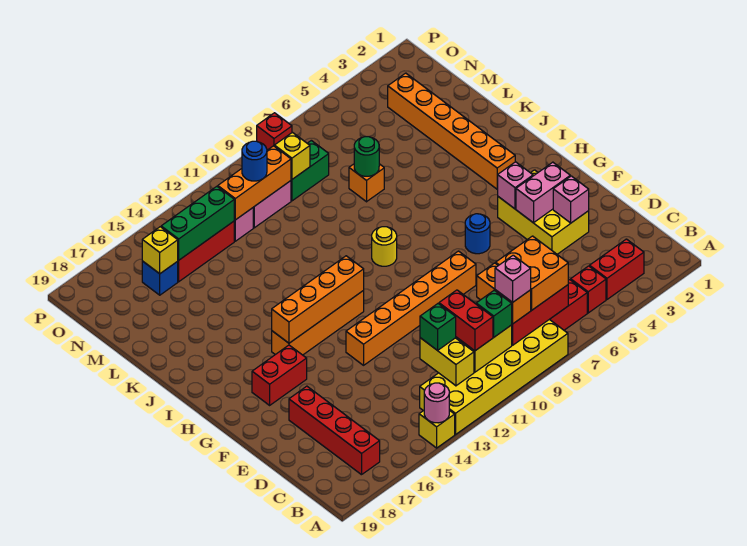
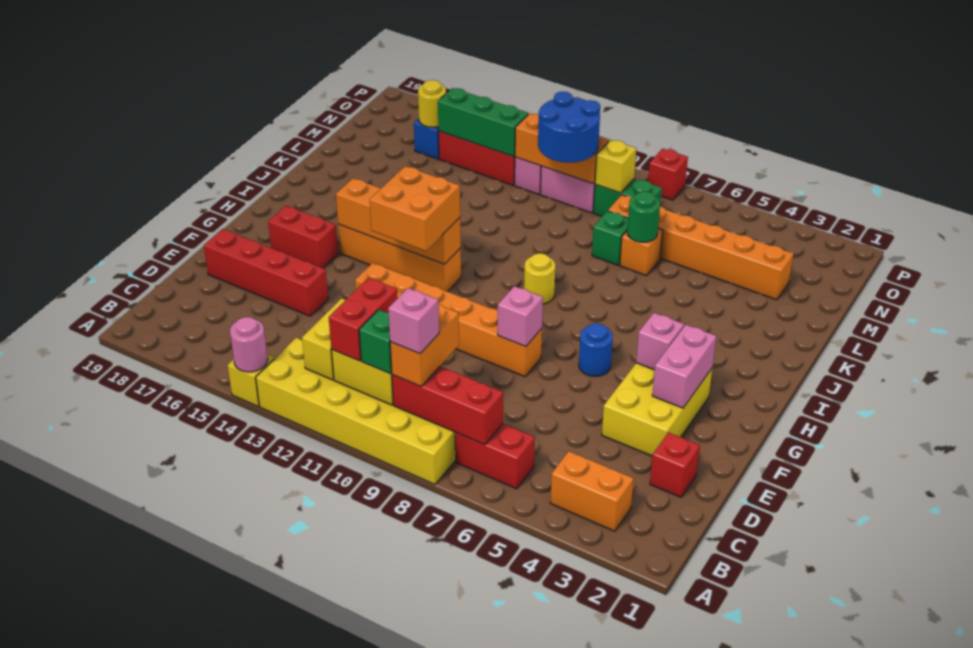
red 1x2 brick [590,239,644,299] -> orange 1x2 brick [550,451,634,531]
red 1x1 brick [571,266,606,313] -> red 1x1 brick moved to [650,433,700,497]
orange 2x2 brick [496,236,568,311] -> orange 2x2 brick moved to [370,166,460,251]
red 1x4 brick [289,386,380,475] -> red 1x4 brick turned to [204,229,328,316]
green 1x1 brick [420,304,456,351] -> green 1x1 brick moved to [592,211,628,265]
pink 1x1 brick [553,176,589,223] -> pink 1x1 brick moved to [498,286,543,347]
pink 1x2 brick [516,162,570,223] -> pink 1x2 brick turned to [652,325,717,408]
orange 1x6 brick [388,73,515,189] -> orange 1x6 brick turned to [608,195,793,300]
blue 1x1 round brick [242,141,267,181] -> blue 2x2 round brick [538,92,600,163]
yellow 1x1 brick [142,227,178,274] -> yellow 1x1 round brick [418,80,446,127]

